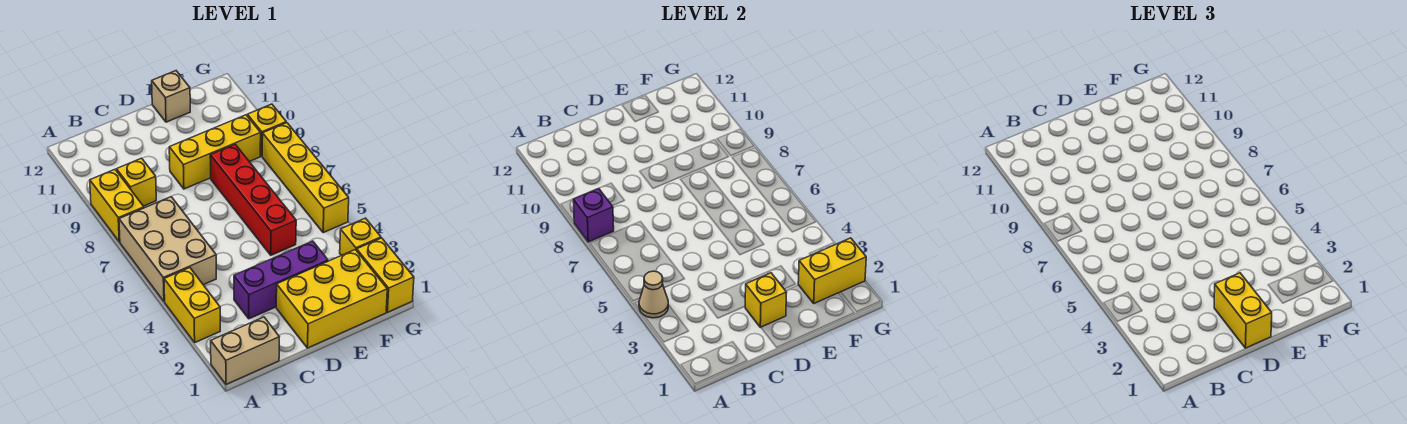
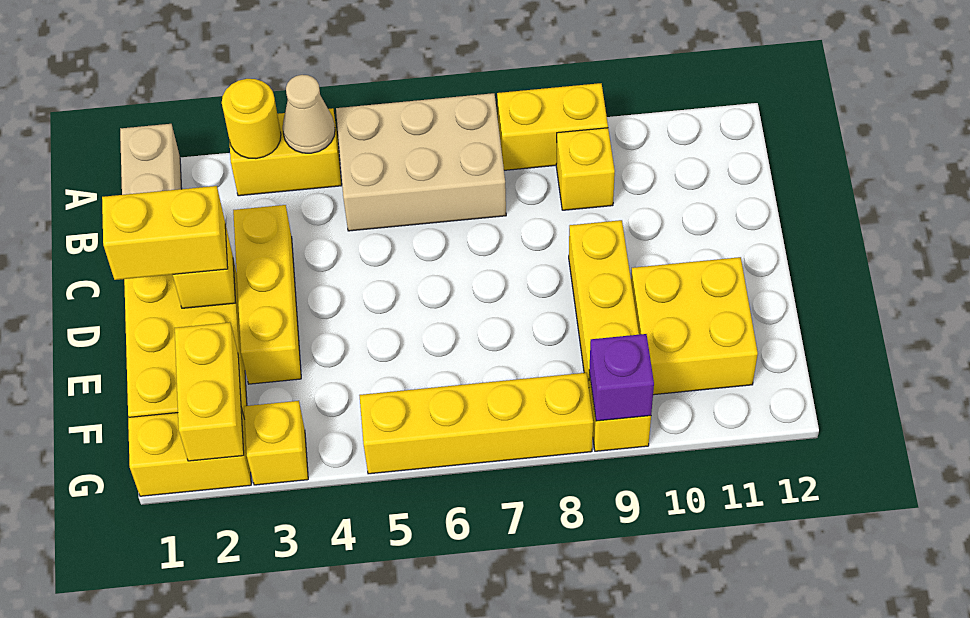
none -> yellow 1x1 round brick [222,79,281,159]
purple 1x1 brick [573,188,614,242] -> purple 1x1 brick moved to [589,334,654,421]
purple 1x3 brick [234,241,328,319] -> yellow 1x3 brick [233,205,301,384]
red 1x4 brick [210,145,296,255] -> none
none -> yellow 2x2 brick [631,257,758,395]
tan 1x1 brick [152,71,190,122] -> none

